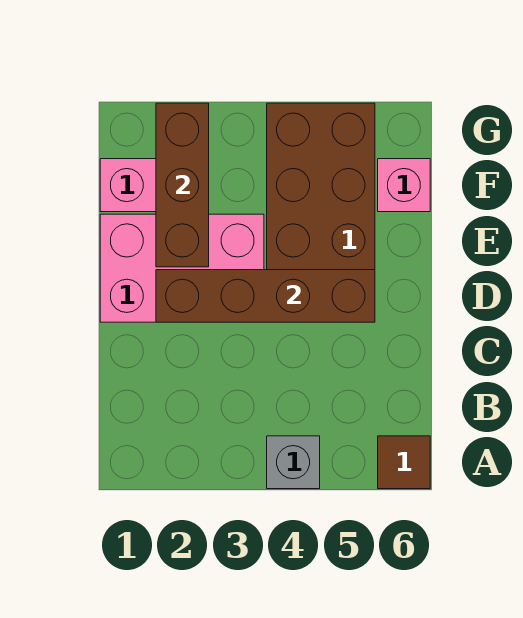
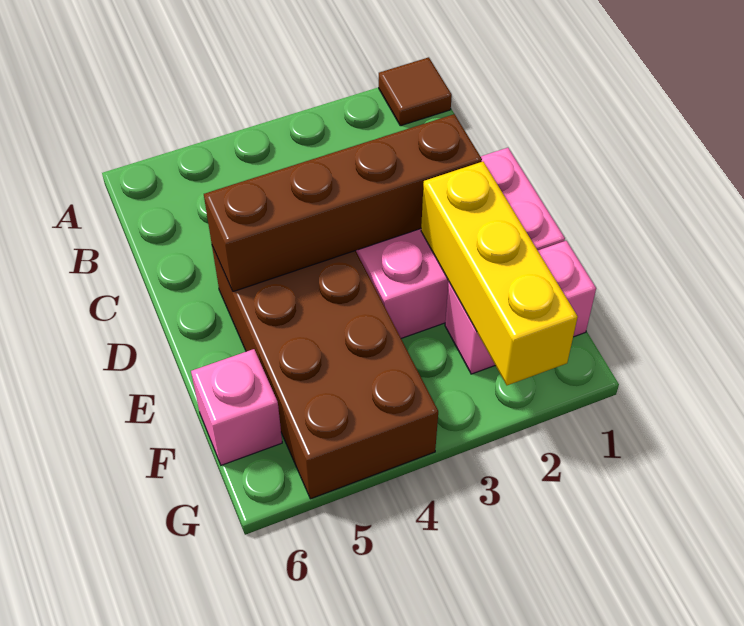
grey 1x1 brick [267,436,320,489] -> none
brown 1x1 tile [378,436,430,489] -> brown 1x1 tile moved to [379,57,452,126]
brown 1x3 brick [156,103,209,267] -> yellow 1x3 brick [421,162,578,385]

